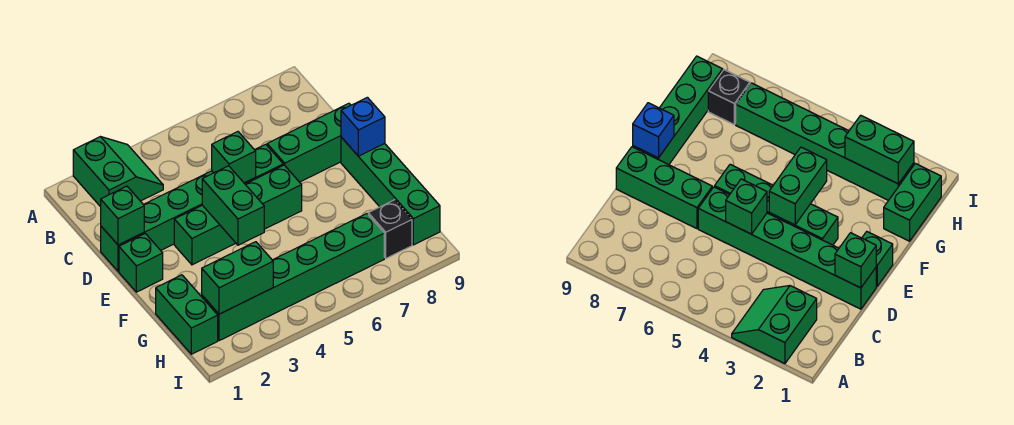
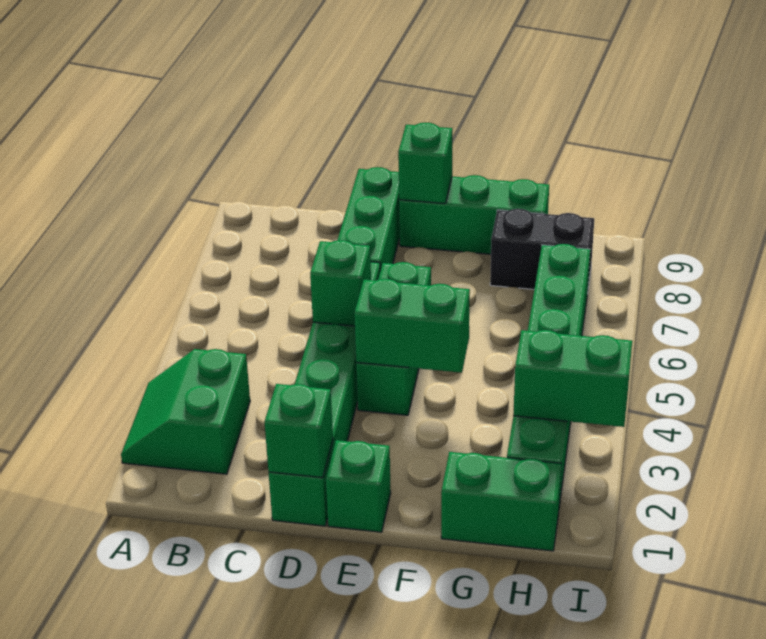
green 2x2 slope [73,137,163,207] -> green 2x2 slope turned to [121,349,250,474]
green 1x4 brick [174,165,302,265] -> green 1x3 brick [356,262,431,415]
green 1x4 brick [341,137,440,245] -> green 1x3 brick [399,175,549,254]
blue 1x1 brick [341,97,385,156] -> green 1x1 brick [398,123,452,204]
green 1x2 brick [202,242,273,314] -> green 1x2 brick turned to [513,330,632,427]
black 1x1 brick [368,200,412,258] -> black 1x2 brick [490,209,594,294]

